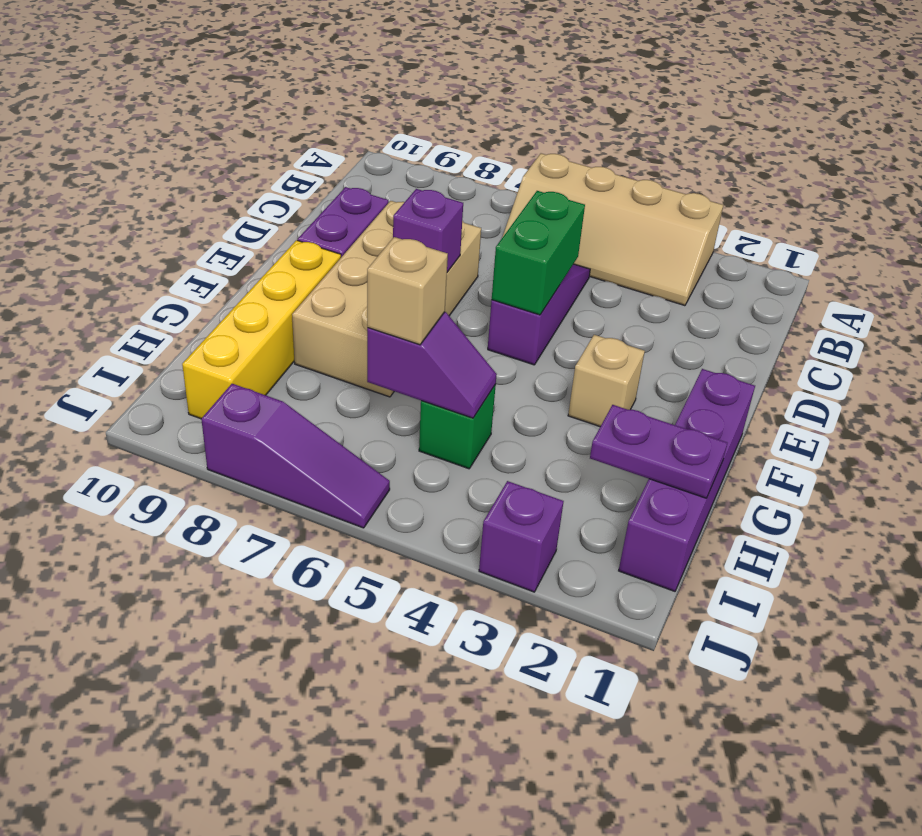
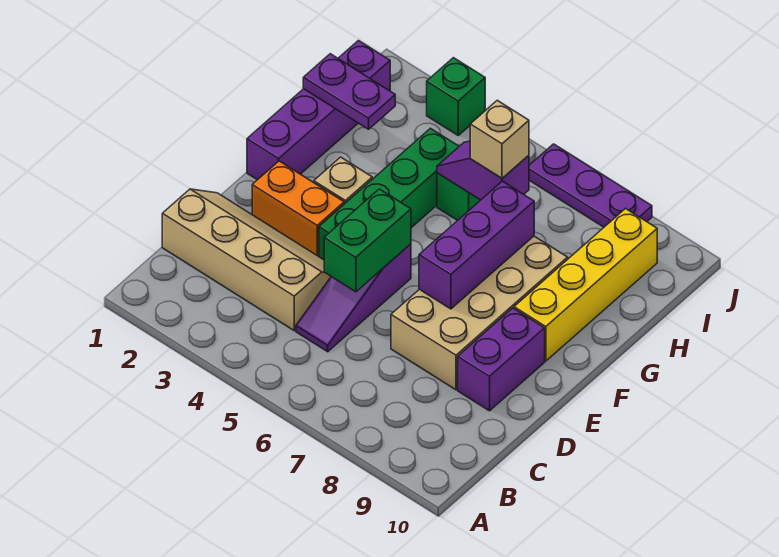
tan 2x4 slope [502,153,723,306] -> tan 2x4 slope moved to [162,189,331,331]
none -> orange 1x2 brick [252,161,344,256]
none -> green 1x4 brick [319,128,459,260]
purple 1x1 brick [393,189,463,272] -> purple 1x3 brick [419,181,534,309]
purple 1x1 brick [479,481,564,592] -> green 1x1 brick [427,58,485,135]
purple 1x3 slope [201,384,390,528] -> purple 1x3 plate [529,144,652,227]

